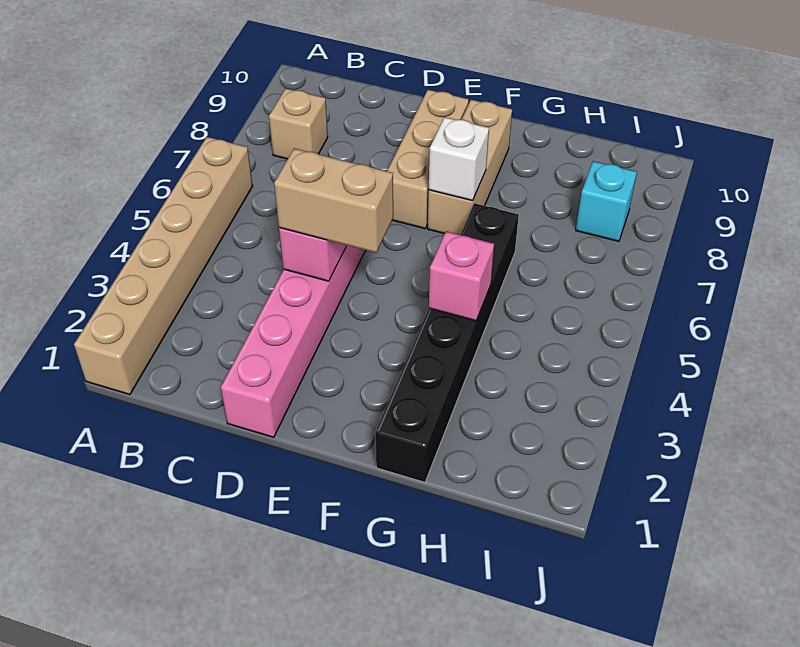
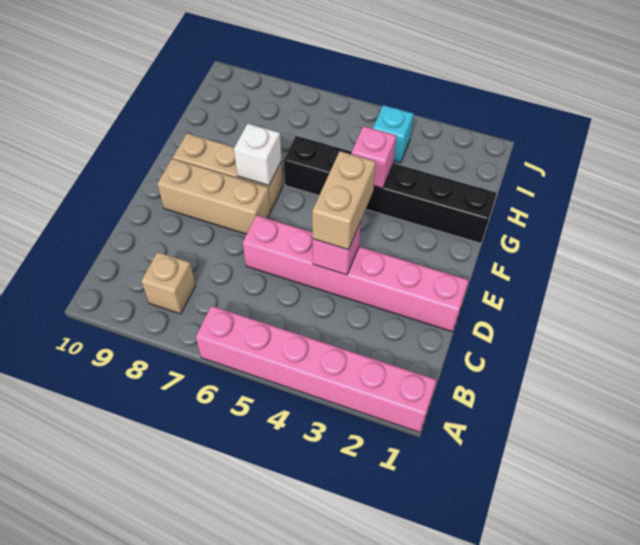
tan 1x6 brick [74,137,253,395] -> pink 1x6 brick [196,306,436,432]
cyan 1x1 brick [576,161,637,241] -> cyan 1x1 brick moved to [373,105,414,163]

